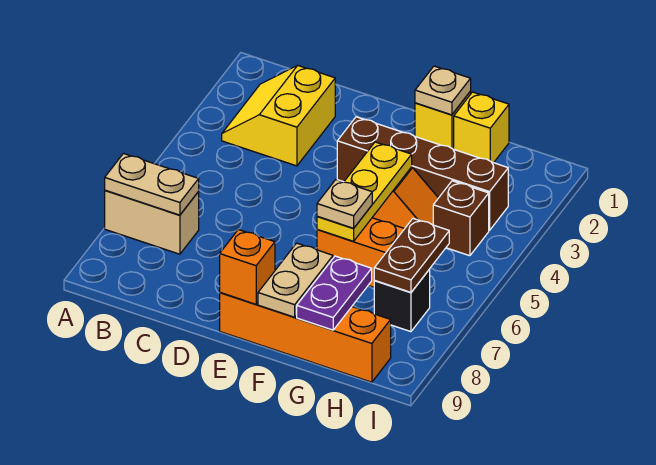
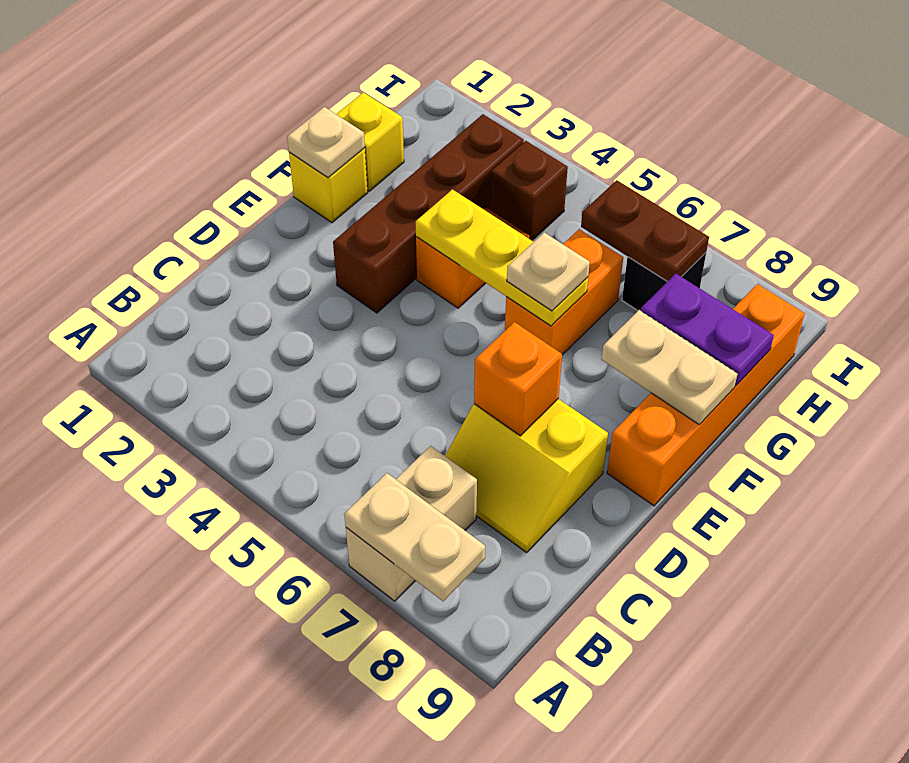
tan 1x2 plate [105,154,199,215] -> tan 1x2 plate turned to [344,473,485,601]
yellow 2x2 slope [222,66,335,166] -> yellow 2x2 slope moved to [445,399,608,552]
orange 1x1 brick [220,230,275,304] -> orange 1x1 brick moved to [474,322,562,436]

